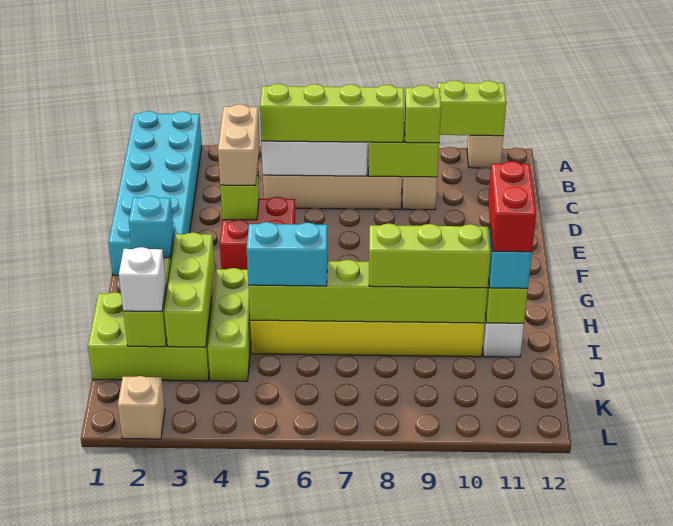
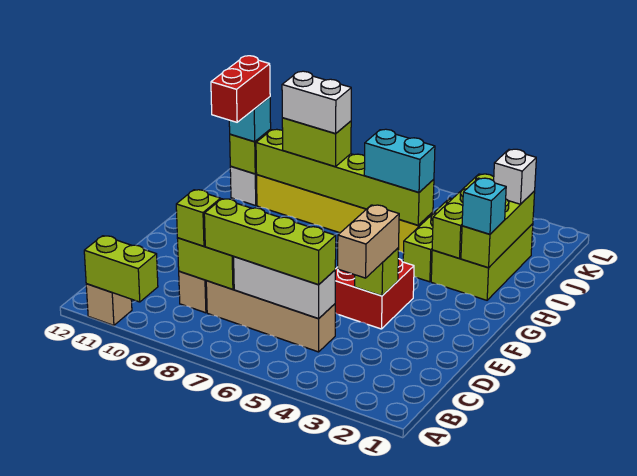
cyan 2x6 brick [109,111,202,275] -> none
lime 2x3 brick [88,292,213,381] -> lime 2x3 brick turned to [431,224,533,300]
lime 1x3 brick [369,223,491,288] -> lime 1x2 brick [282,118,351,167]
none -> white 1x2 brick [282,71,351,134]
tan 1x1 brick [118,376,165,439] -> none

